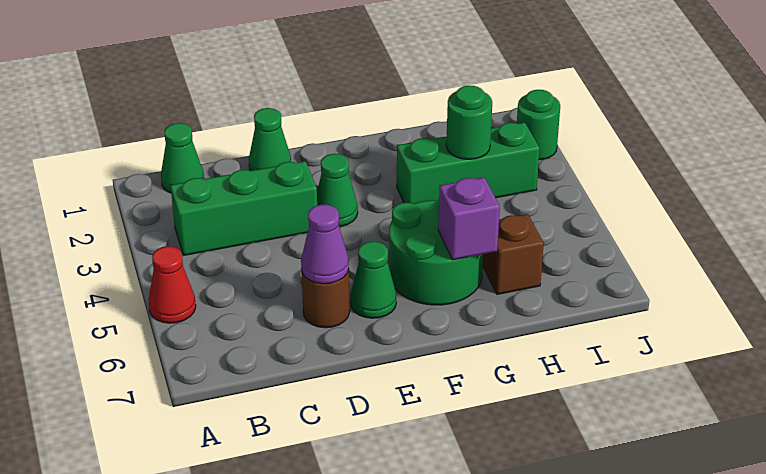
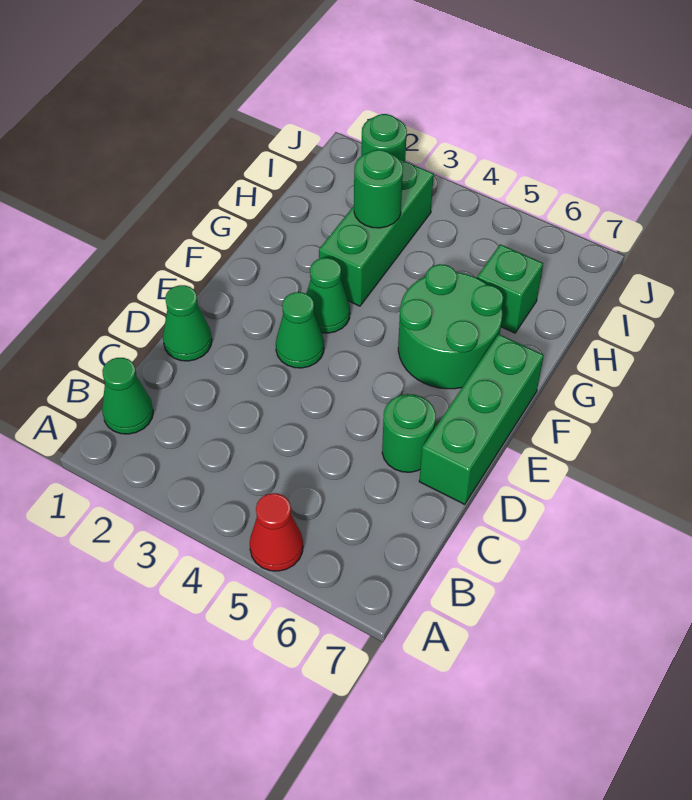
green 1x3 brick [171,161,317,255] -> green 1x3 brick moved to [419,334,544,504]
brown 1x1 round brick [301,269,350,328] -> green 1x1 round brick [382,394,436,472]
purple 1x1 cone [301,204,349,284] -> none
green 1x1 cone [350,242,397,318] -> green 1x1 cone moved to [306,258,350,333]
purple 1x1 brick [438,177,500,260] -> none
brown 1x1 brick [483,214,544,294] -> green 1x1 brick [477,244,543,333]

